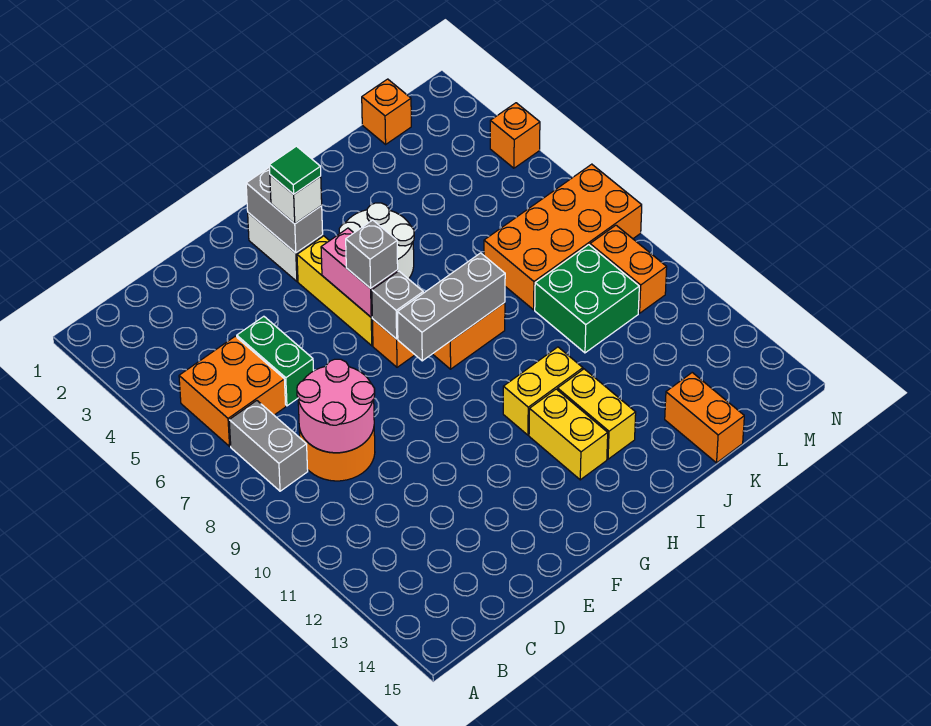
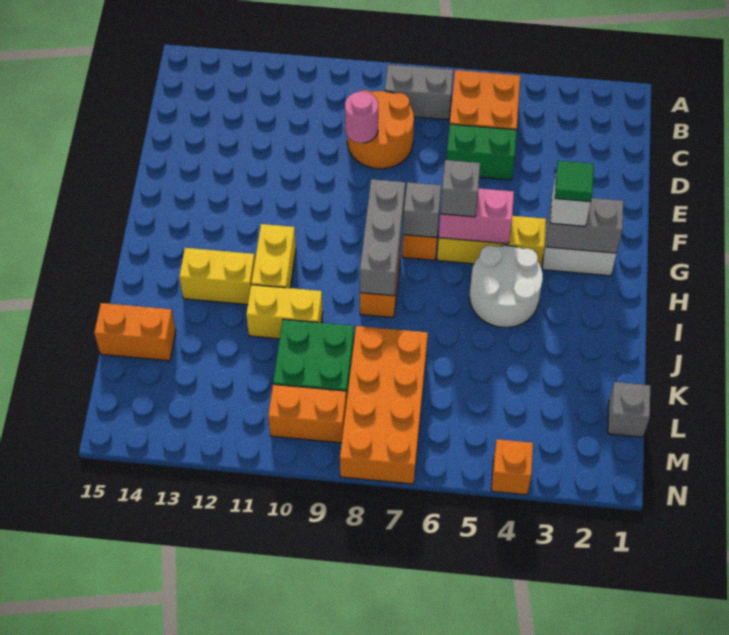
pink 2x2 round brick [297,359,375,453] -> pink 1x1 round brick [345,92,378,143]
yellow 1x2 brick [529,389,608,480] -> yellow 1x2 brick moved to [246,285,323,339]
orange 1x1 brick [362,79,411,144] -> grey 1x1 brick [608,382,650,437]

